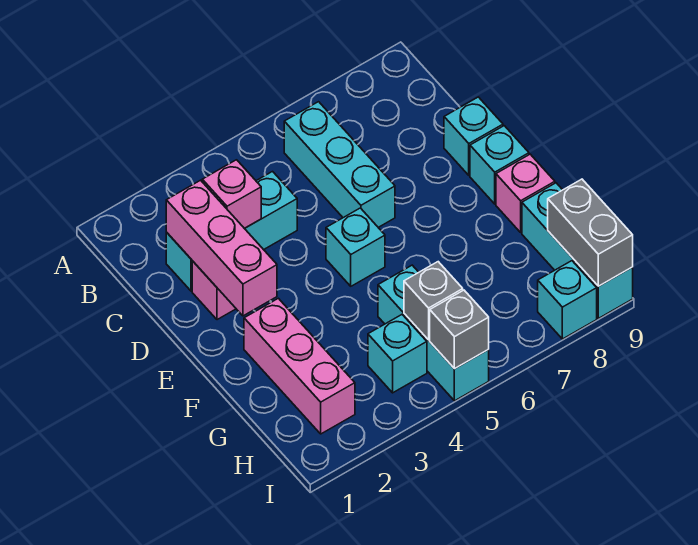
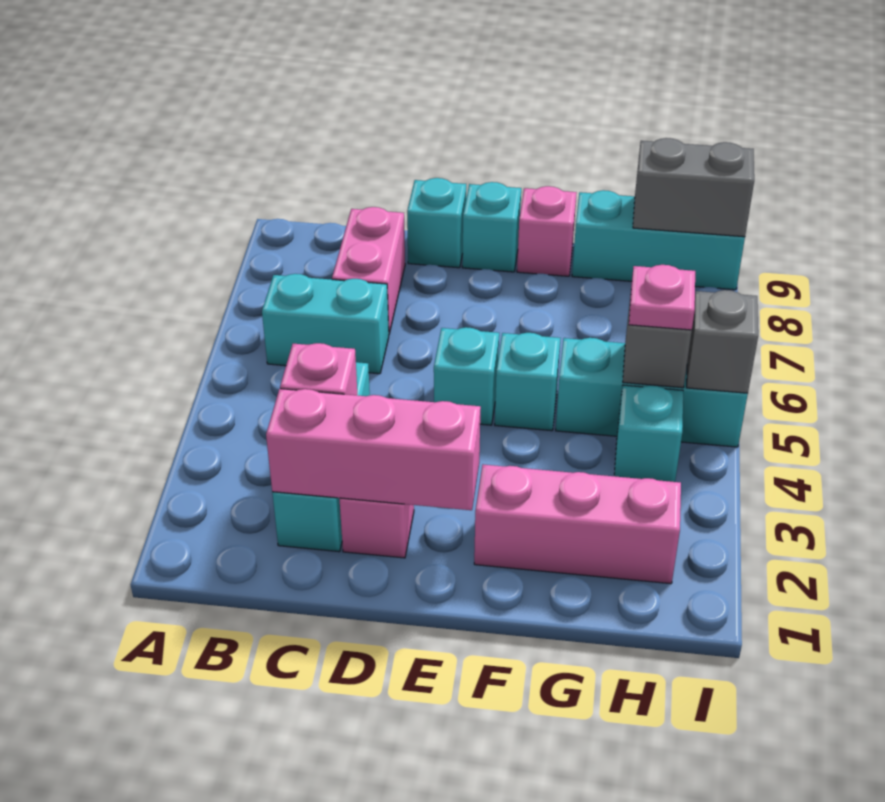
cyan 1x3 brick [284,102,395,227] -> cyan 1x2 brick [262,274,389,374]
none -> pink 1x2 brick [332,207,405,334]
none -> pink 1x1 plate [629,265,695,330]
cyan 1x1 brick [538,261,597,339] -> cyan 1x1 brick moved to [495,333,561,431]

